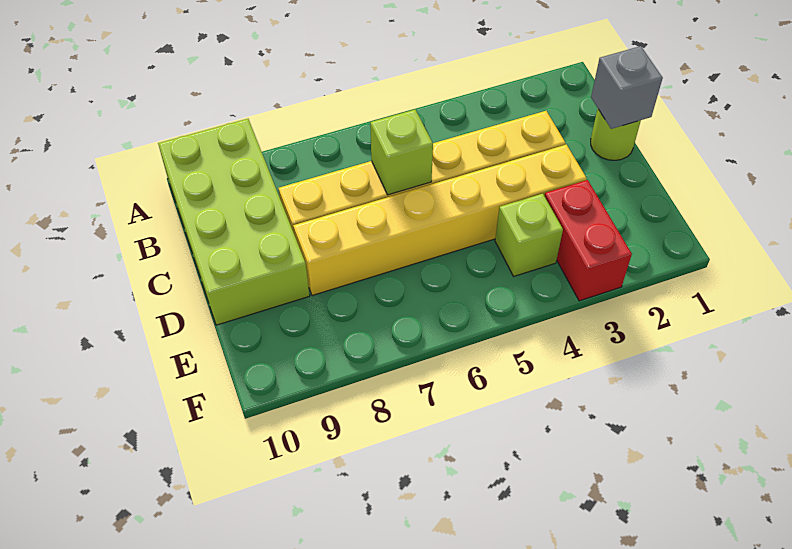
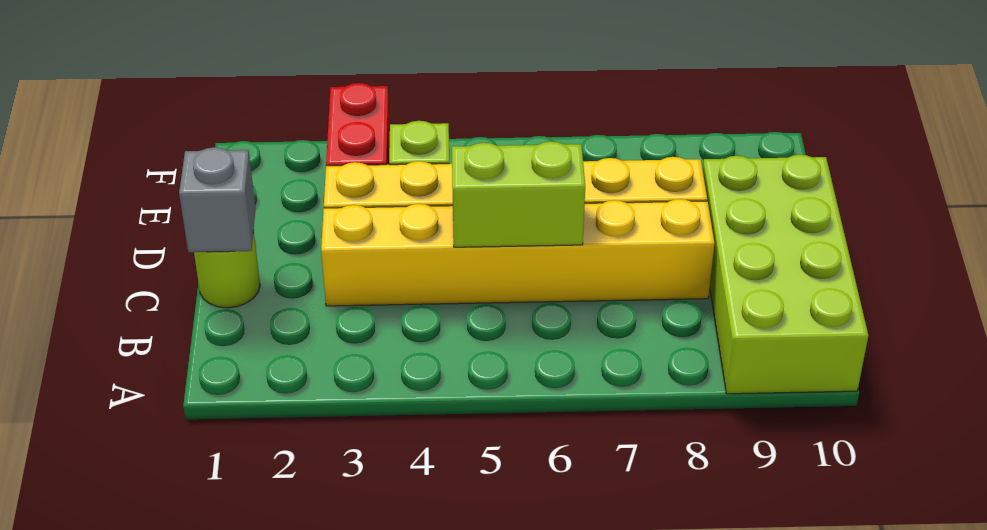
lime 1x1 brick [370,110,433,195] -> lime 1x2 brick [452,141,585,247]

